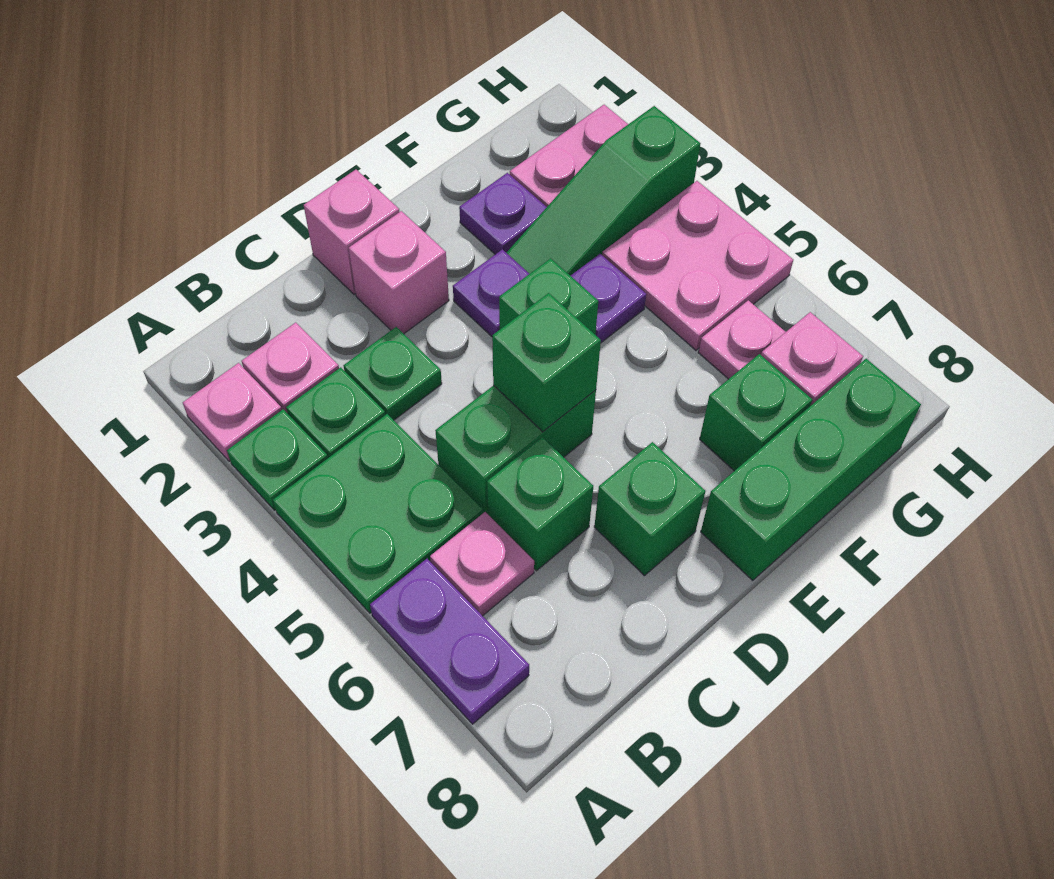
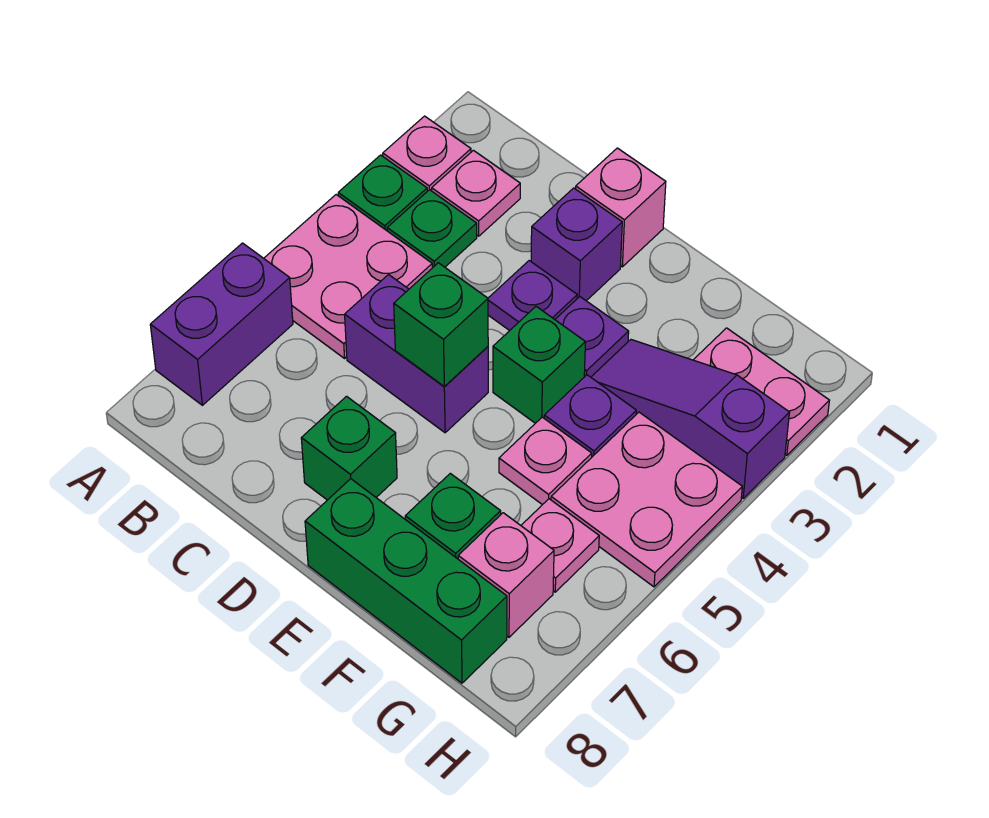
green 2x2 plate [273,414,483,613] -> pink 2x2 plate [264,195,432,358]
purple 1x2 plate [370,559,529,724] -> purple 1x2 brick [150,243,293,405]
pink 1x1 plate [430,512,534,616] -> pink 1x1 plate moved to [499,417,592,505]
green 1x1 plate [344,327,442,420] -> none
green 1x2 brick [435,385,596,514] -> purple 1x2 brick [345,275,488,433]
green 1x1 brick [487,437,593,571] -> none
pink 1x1 brick [349,211,449,334] -> purple 1x1 brick [531,188,622,301]
purple 1x1 plate [459,173,547,254] -> purple 1x1 plate moved to [488,261,577,331]
green 1x3 slope [507,106,700,276] -> purple 1x3 slope [591,340,790,498]

